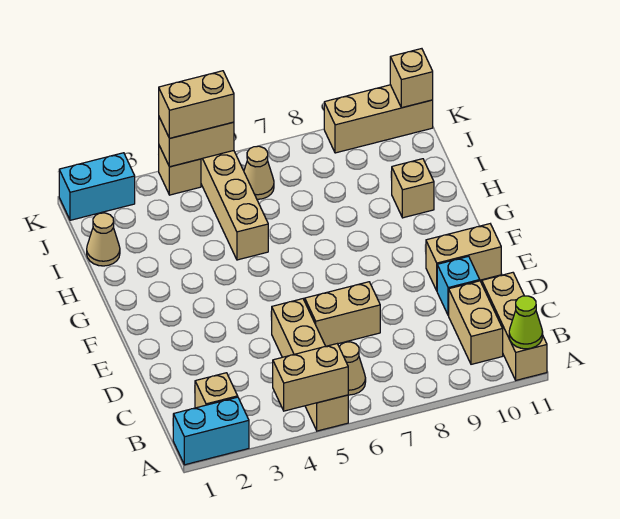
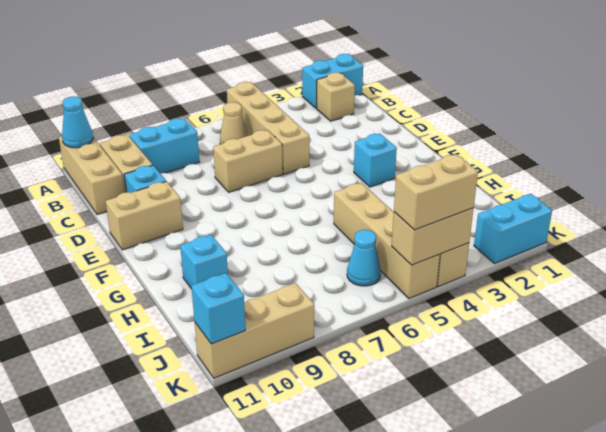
tan 1x2 brick [273,344,348,411] -> none
lime 1x1 cone [509,296,543,349] -> cyan 1x1 cone [62,96,93,148]
none -> cyan 1x2 brick [129,118,199,174]
none -> cyan 1x1 brick [354,134,397,187]
tan 1x1 brick [392,159,434,218] -> cyan 1x1 brick [180,235,228,289]
tan 1x1 cone [87,213,120,266] -> none
tan 1x1 cone [244,146,274,199] -> cyan 1x1 cone [347,230,381,286]
tan 1x1 brick [390,49,433,108] -> cyan 1x1 brick [191,273,245,344]

